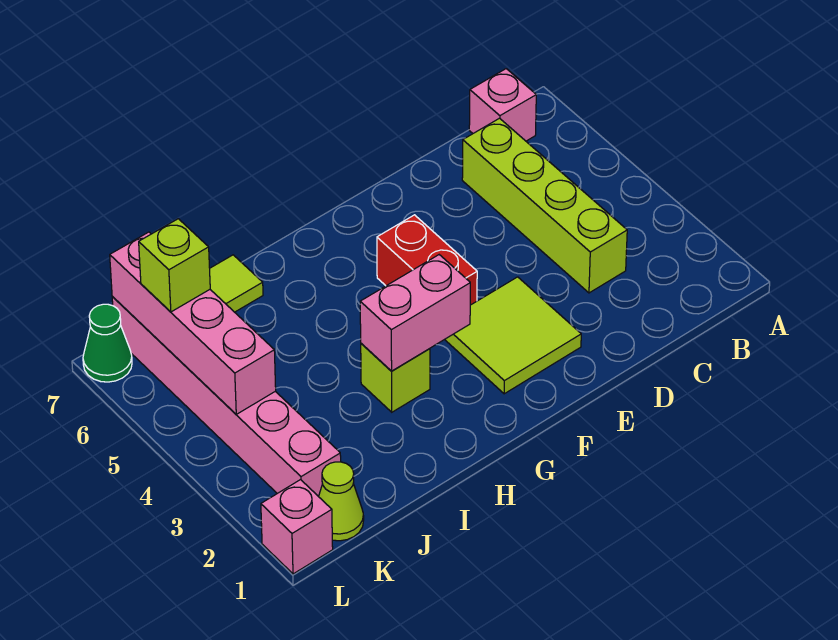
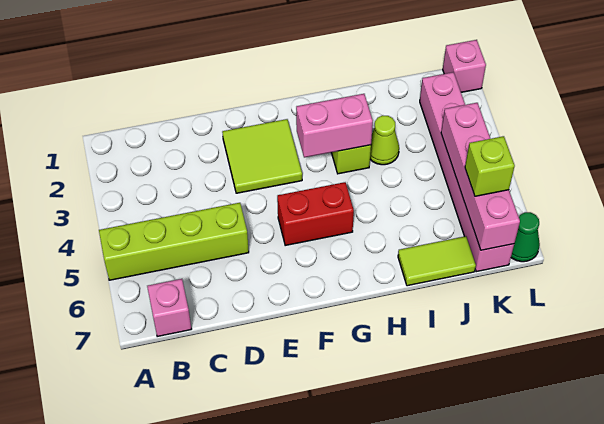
lime 1x4 brick [462,118,627,293] -> lime 1x4 brick turned to [99,203,249,280]
red 1x2 brick [377,215,477,305] -> red 1x2 brick turned to [277,182,354,246]
lime 1x1 cone [319,462,364,541] -> lime 1x1 cone moved to [370,115,399,165]

